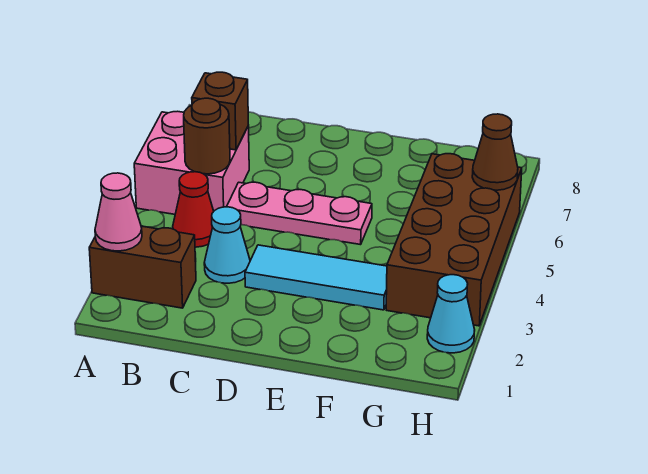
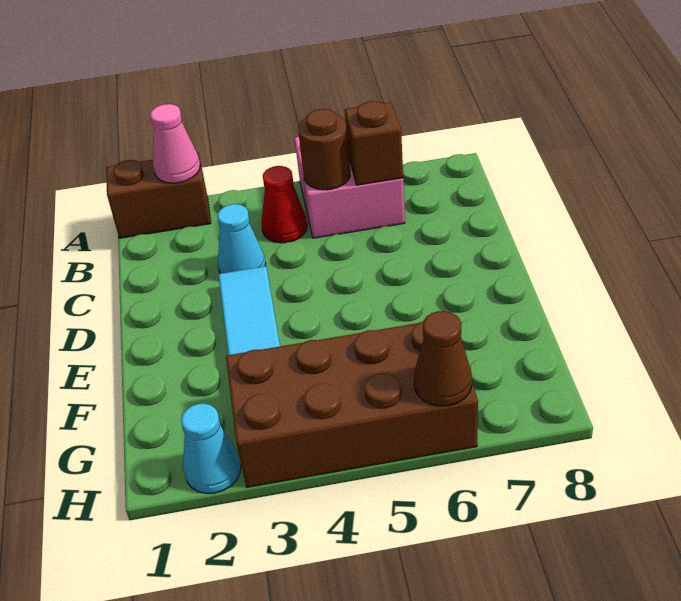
brown 1x2 brick [89,226,196,308] -> brown 1x2 brick turned to [106,153,211,238]
pink 1x3 plate [227,182,372,245] -> none

